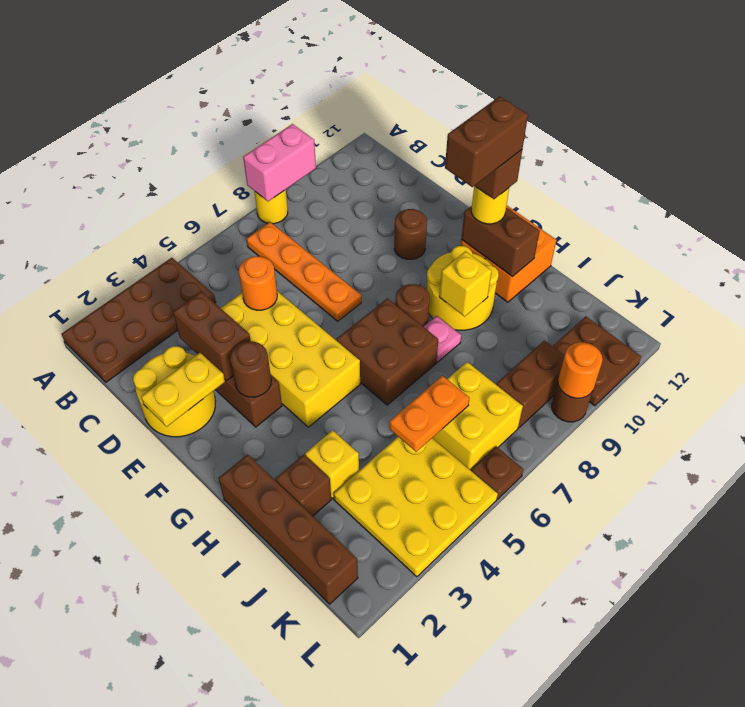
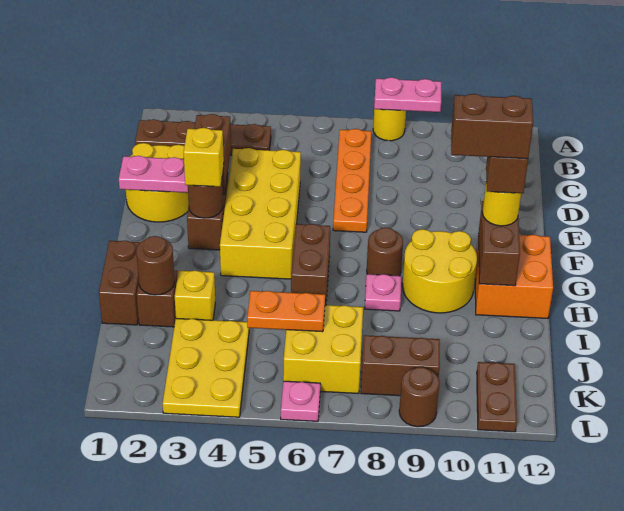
brown 2x4 plate [62,258,216,382] -> brown 1x4 plate [135,119,271,155]
pink 1x2 brick [243,124,316,201] -> pink 1x2 plate [374,77,441,112]
orange 1x1 round brick [239,256,277,310] -> none
yellow 1x2 plate [141,353,225,427] -> pink 1x2 plate [119,156,188,193]
brown 1x1 round brick [394,209,427,259] -> brown 1x1 round brick moved to [136,236,175,295]
brown 2x2 brick [337,299,438,405] -> brown 1x2 brick [291,224,330,305]
brown 1x4 brick [218,454,358,604] -> brown 1x2 brick [99,240,140,325]
yellow 1x1 brick [439,251,492,316] -> yellow 1x1 brick moved to [184,128,224,187]
yellow 3x3 plate [334,437,498,577] -> yellow 2x3 plate [163,318,249,417]
brown 2x2 plate [553,316,641,406] -> brown 1x2 plate [477,362,517,432]
brown 1x1 plate [471,447,523,499] -> pink 1x1 plate [281,381,320,421]
orange 1x1 round brick [558,342,602,398] -> none

